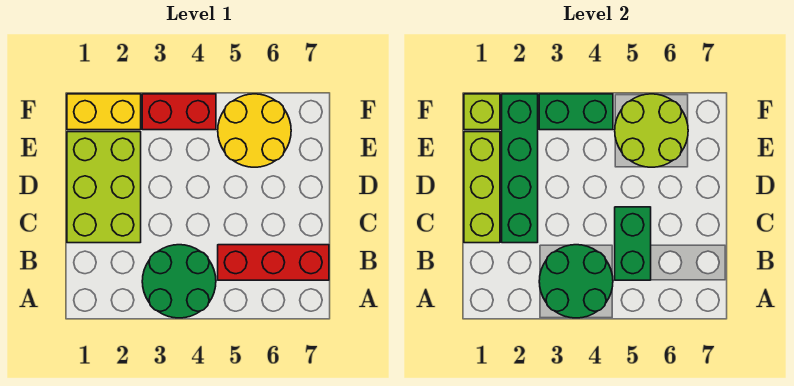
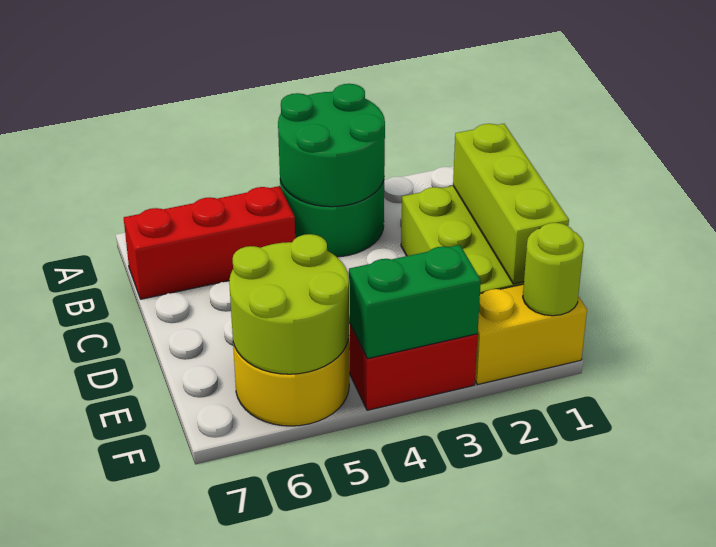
green 1x2 brick [615,207,651,280] -> none
green 1x4 brick [502,94,538,243] -> none
lime 1x1 brick [464,94,500,130] -> lime 1x1 round brick [523,223,584,316]

